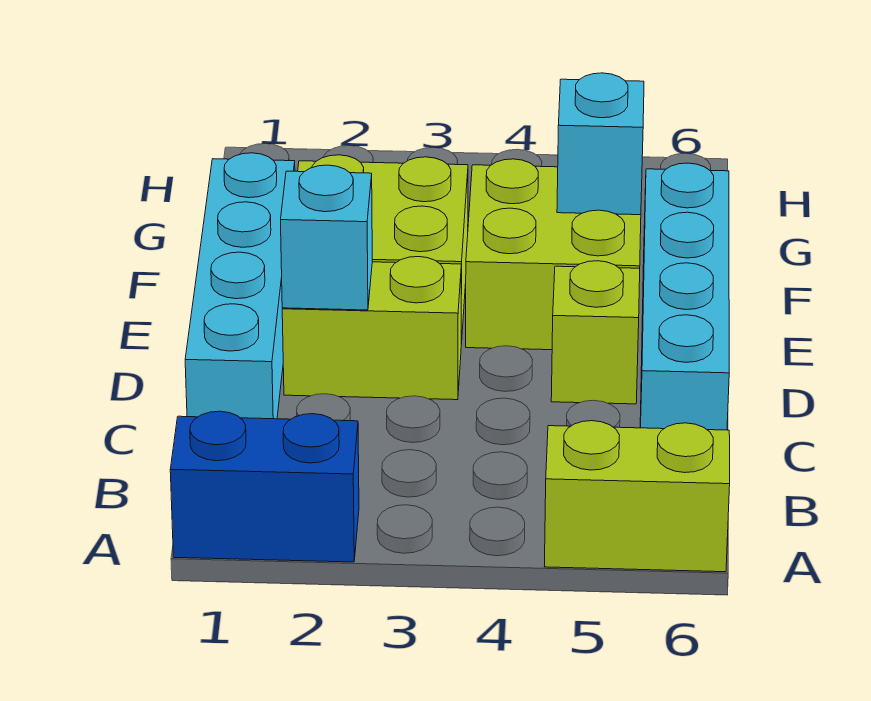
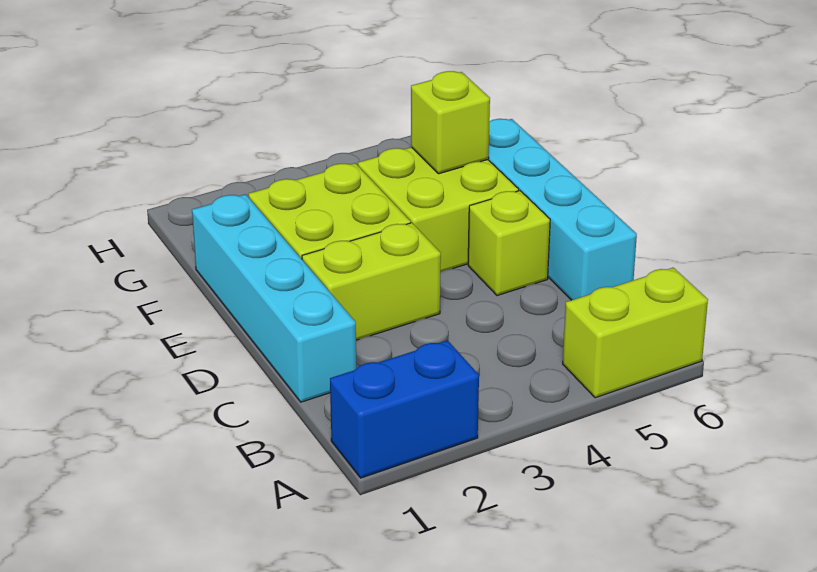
cyan 1x1 brick [281,165,372,310] -> none
cyan 1x1 brick [557,73,644,215] -> lime 1x1 brick [411,71,490,174]

